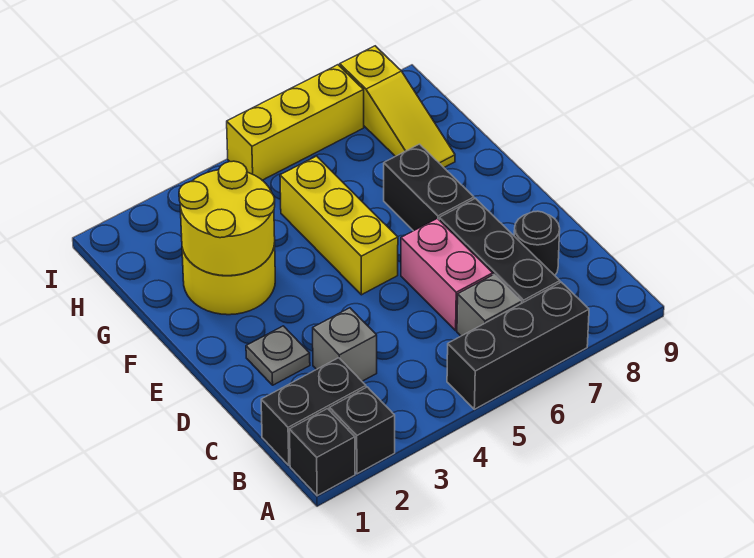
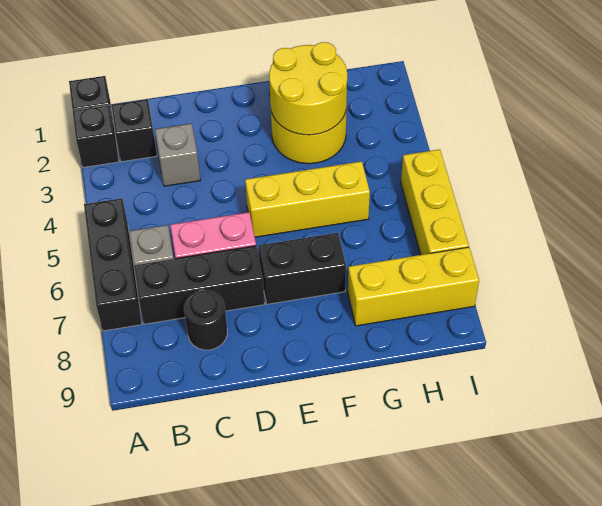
black 1x2 brick [261,358,366,465] -> black 1x1 brick [111,99,157,162]
grey 1x1 plate [246,326,310,385] -> none
yellow 1x3 slope [340,46,455,167] -> yellow 1x3 brick [348,247,479,326]

